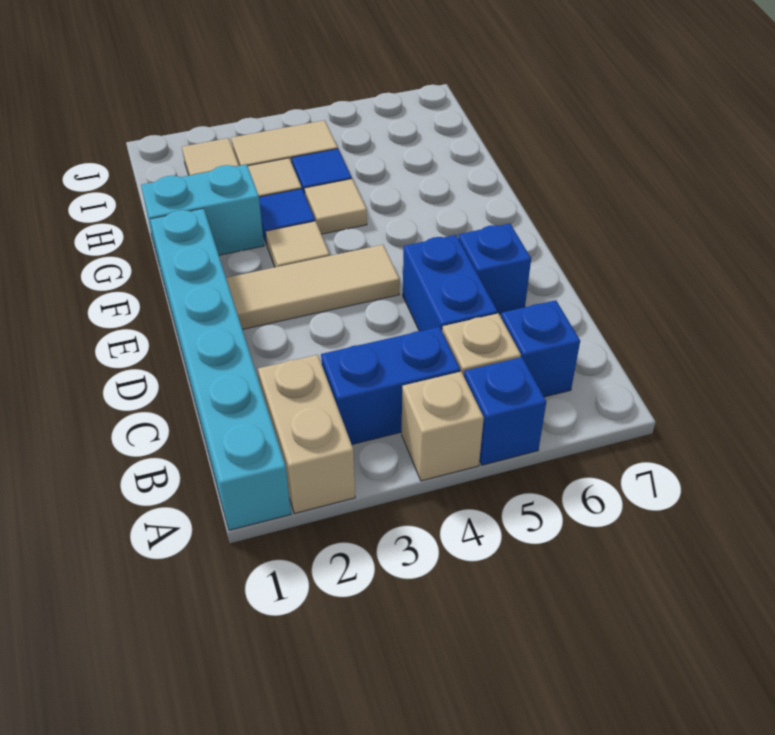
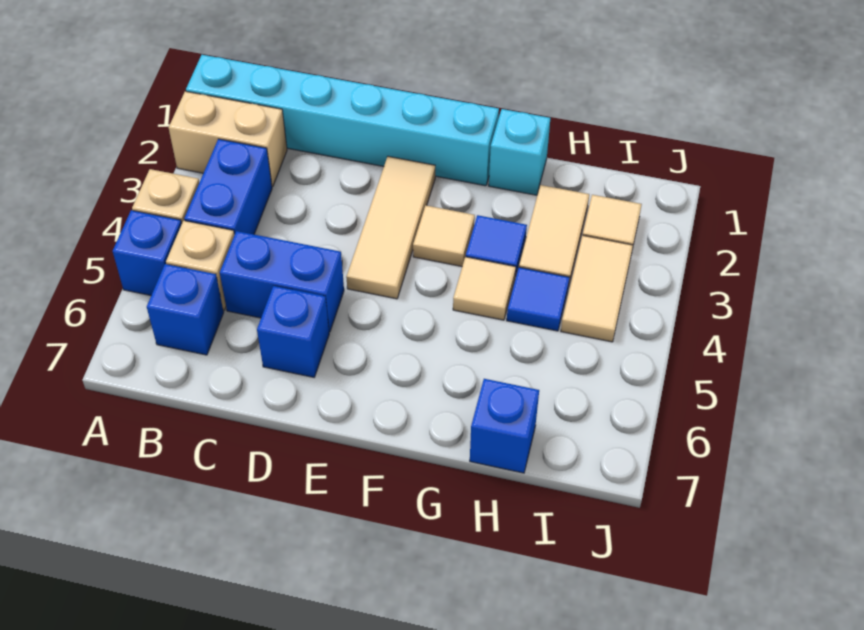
cyan 1x2 brick [141,164,264,262] -> cyan 1x1 brick [489,109,550,195]
none -> blue 1x1 brick [470,379,539,473]

